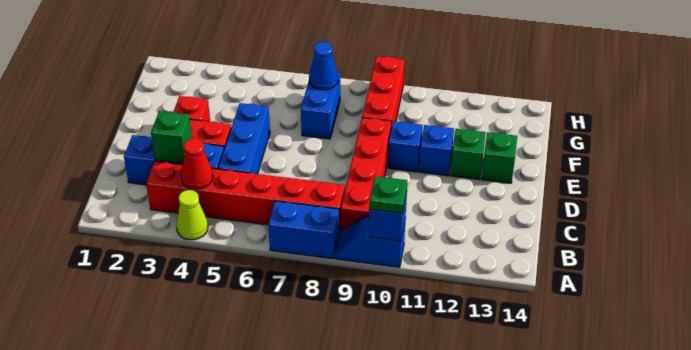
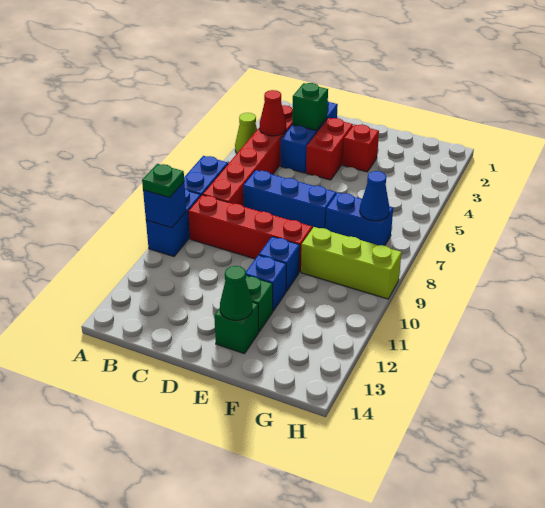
blue 1x2 slope [335,216,405,267] -> blue 1x2 brick [146,189,201,257]
blue 1x3 brick [218,103,270,174] -> blue 1x3 brick moved to [243,170,336,229]
none -> green 1x1 cone [220,266,253,320]
red 1x3 brick [362,56,404,128] -> lime 1x3 brick [301,227,401,299]

